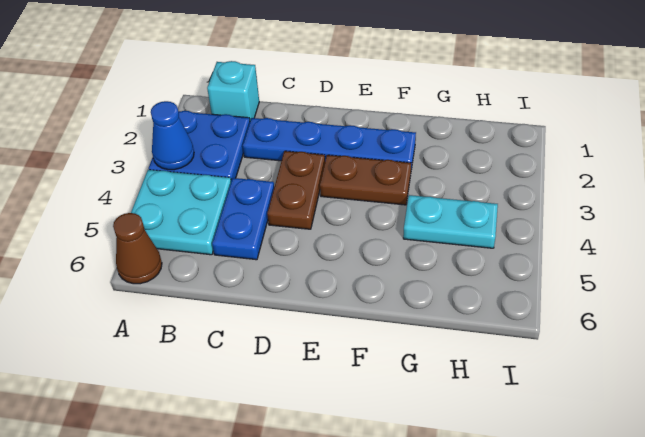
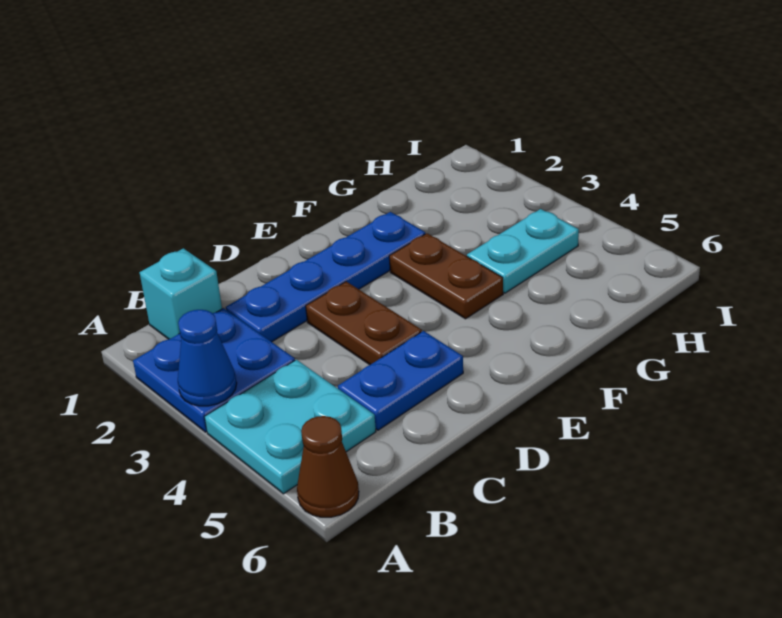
blue 1x2 plate [212,178,274,260] -> blue 1x2 plate turned to [338,331,463,430]
brown 1x2 plate [320,155,411,205] -> brown 1x2 plate turned to [389,233,503,319]

